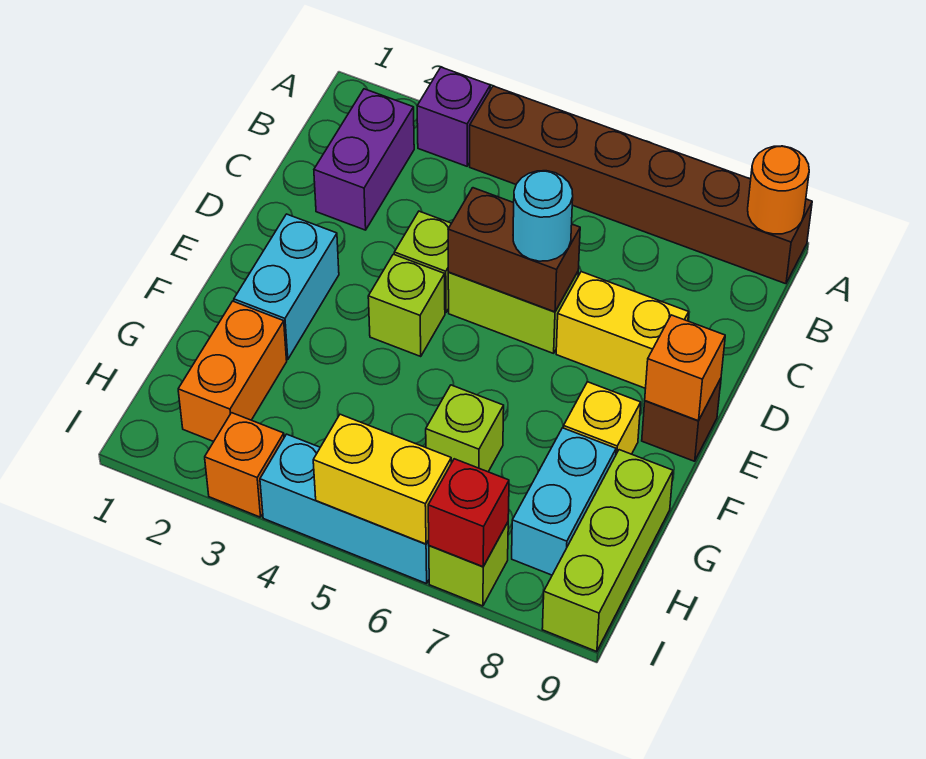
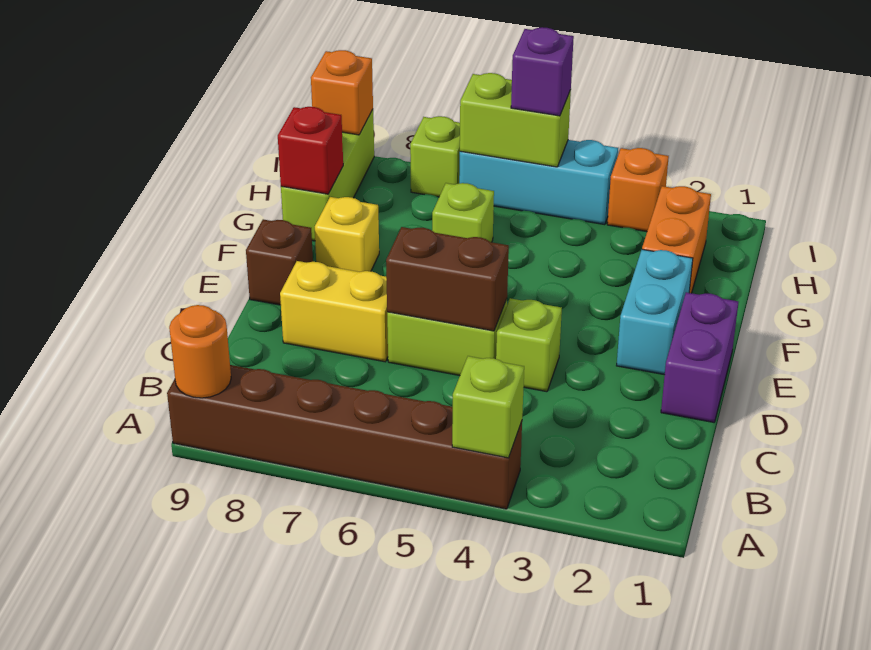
purple 1x1 brick [417,67,490,166] -> purple 1x1 brick moved to [511,27,574,116]
purple 1x2 brick [314,89,414,230] -> purple 1x2 brick moved to [661,292,738,422]
cyan 1x1 round brick [513,171,573,261] -> none
lime 1x1 brick [368,254,445,356] -> lime 1x1 brick moved to [452,356,524,458]
orange 1x1 brick [645,315,725,421] -> orange 1x1 brick moved to [311,50,373,135]
cyan 1x2 brick [512,428,616,575] -> none
yellow 1x2 brick [313,414,451,544] -> lime 1x2 brick [460,73,571,167]
red 1x1 brick [428,459,509,567] -> red 1x1 brick moved to [278,107,343,194]

